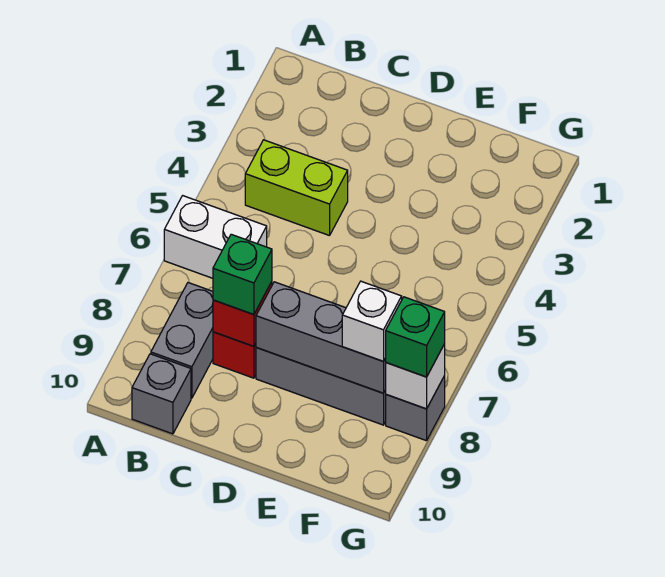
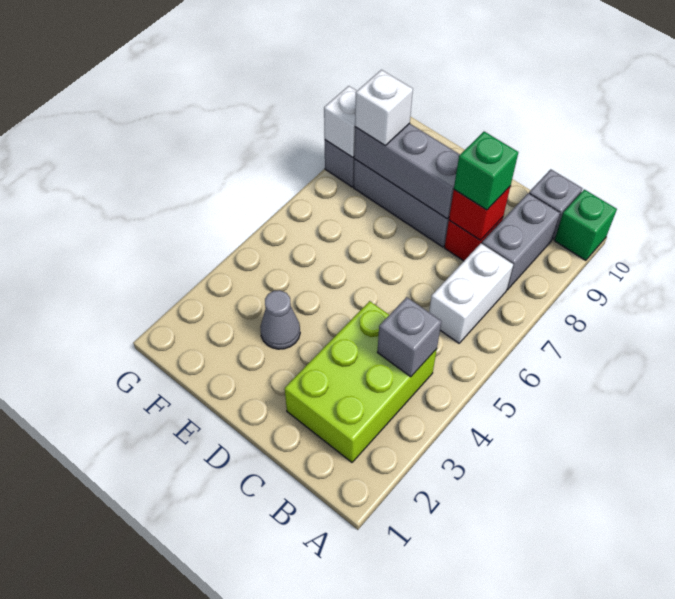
white 1x2 brick [164,196,267,278] -> white 1x2 brick turned to [429,243,513,343]
lime 1x2 brick [245,140,348,236] -> lime 2x3 brick [285,301,437,462]
none -> grey 1x1 brick [377,297,442,377]
none -> grey 1x1 cone [260,290,300,349]
green 1x1 brick [386,297,445,377] -> green 1x1 brick moved to [554,189,617,260]

